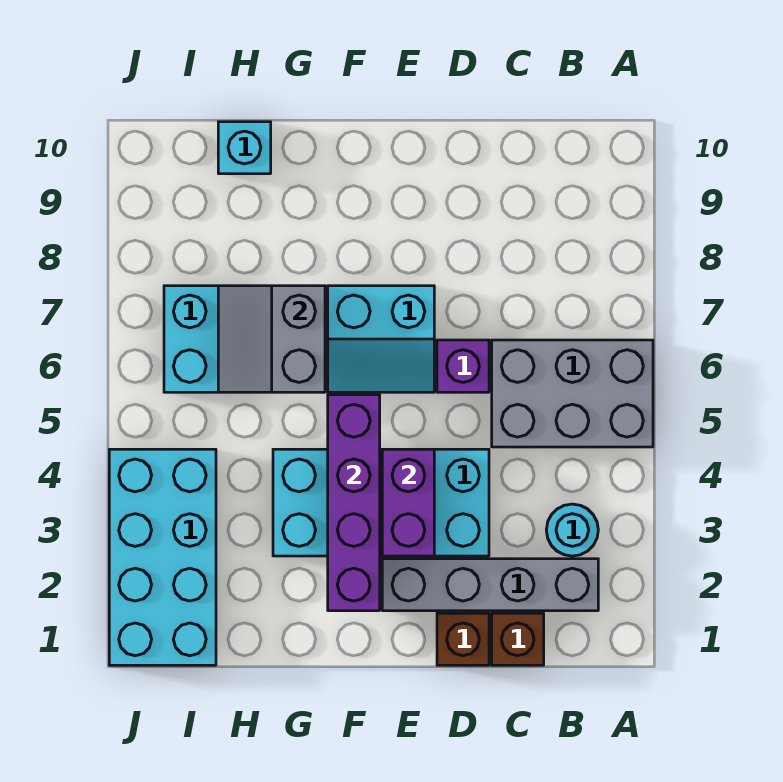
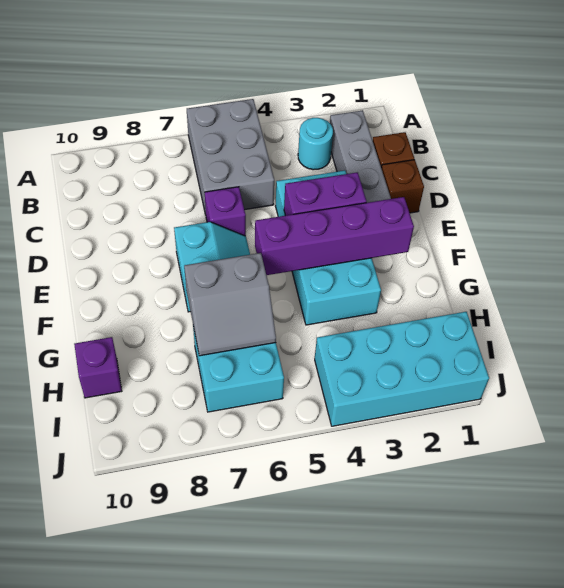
cyan 1x1 brick [218,122,271,174] -> purple 1x1 brick [74,337,122,398]

